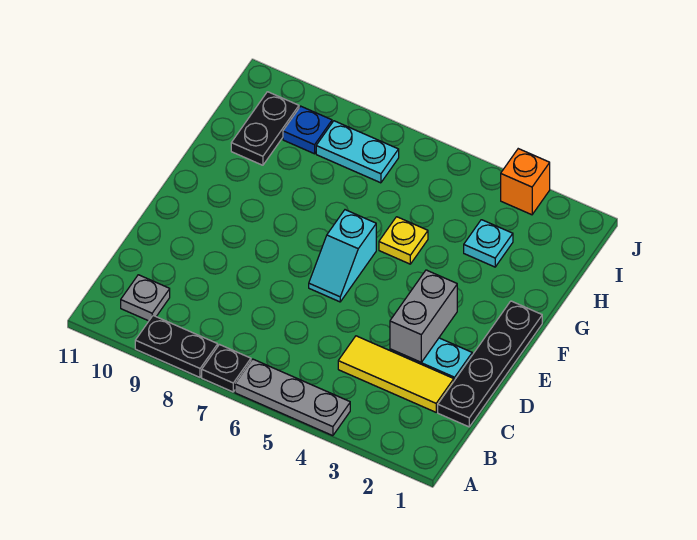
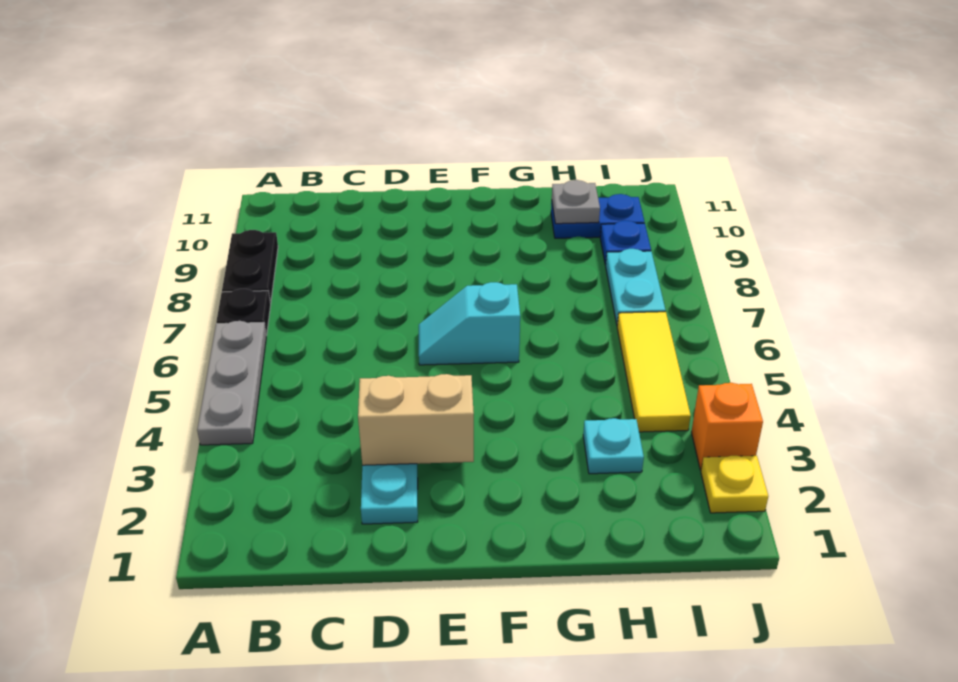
grey 1x1 plate [121,275,170,321] -> grey 1x1 plate moved to [552,180,600,224]
black 1x4 plate [438,301,542,427] -> none
yellow 1x3 tile [338,336,454,412] -> yellow 1x3 tile moved to [617,312,691,432]
grey 1x2 brick [390,270,457,362] -> tan 1x2 brick [358,374,474,465]
yellow 1x1 plate [379,217,428,264] -> yellow 1x1 plate moved to [701,456,768,513]
black 1x2 plate [231,92,299,165] -> blue 1x2 plate [551,194,645,238]

